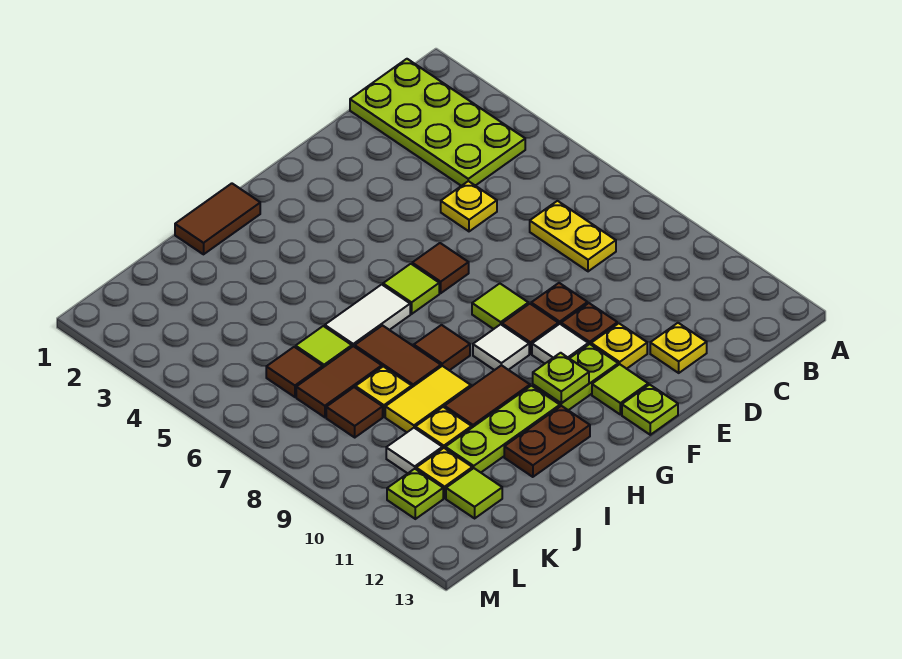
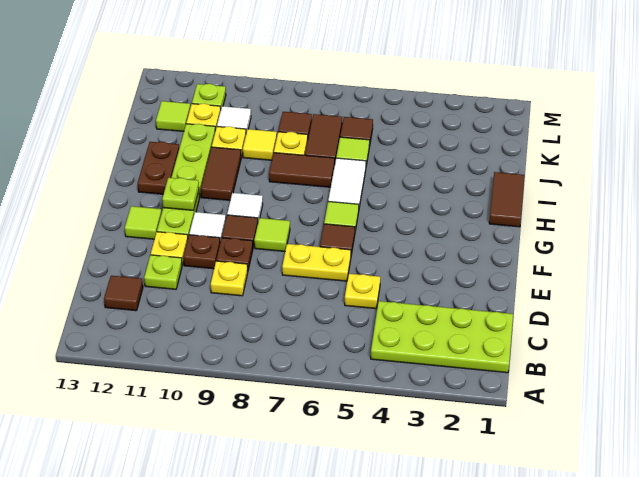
yellow 1x2 plate [530,201,616,271] -> yellow 1x2 plate moved to [282,244,351,281]
yellow 1x1 plate [650,323,707,373] -> yellow 1x1 plate moved to [211,261,248,296]
lime 1x1 plate [622,384,678,435] -> lime 1x1 plate moved to [144,255,182,289]
brown 1x1 tile [414,325,470,370] -> brown 1x1 tile moved to [104,276,143,311]
yellow 1x2 tile [385,366,471,432] -> yellow 1x1 tile [243,129,277,160]

